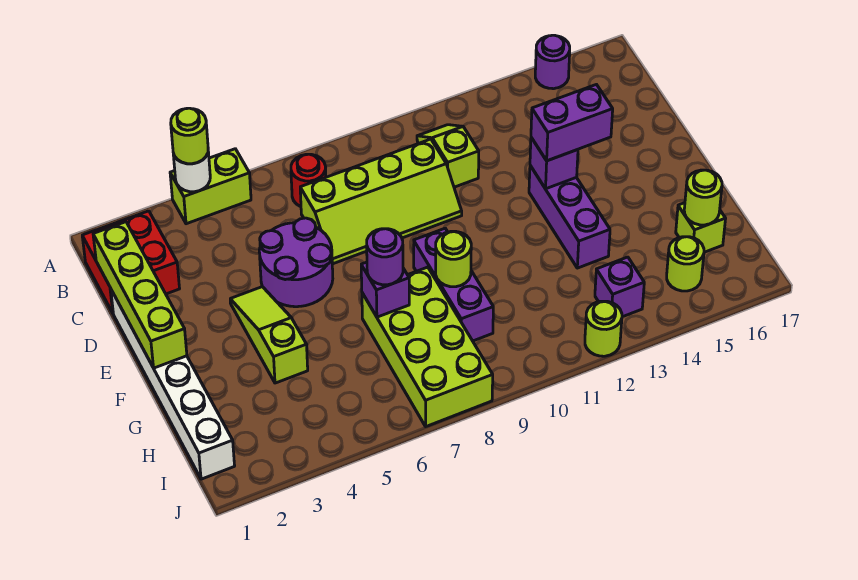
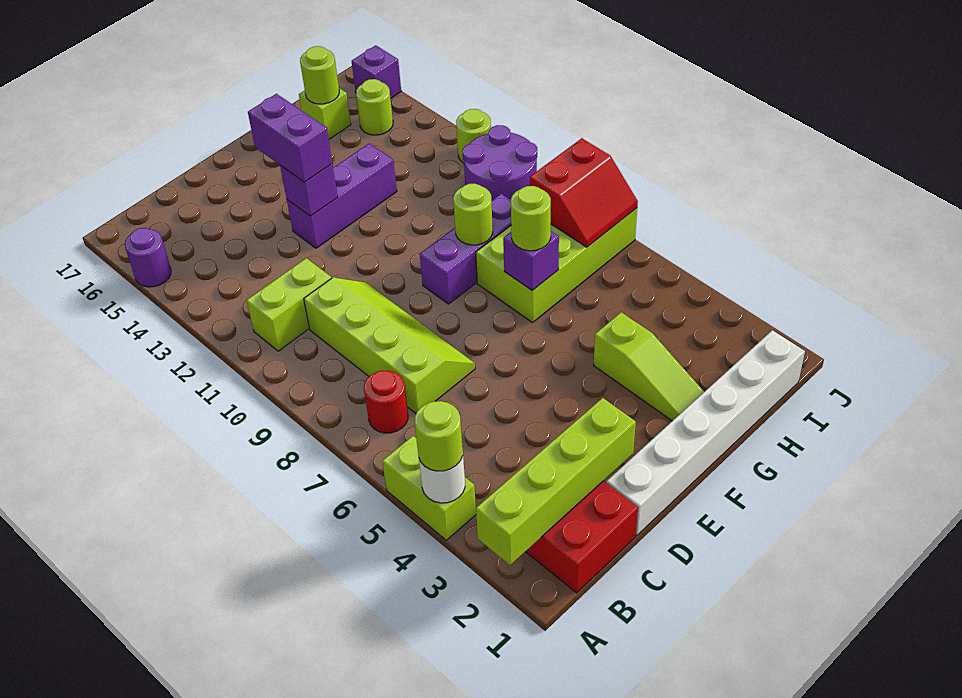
lime 1x2 slope [417,125,479,187] -> lime 1x2 brick [246,258,331,351]
lime 1x4 brick [93,222,187,368] -> lime 1x4 brick moved to [476,398,636,565]
purple 2x2 round brick [259,218,333,307] -> purple 2x2 round brick moved to [463,125,537,201]
lime 1x3 slope [230,287,308,383] -> lime 1x3 slope turned to [594,312,704,421]
purple 1x1 round brick [367,229,403,285] -> lime 1x1 round brick [511,186,551,251]
none -> red 2x2 slope [530,138,638,247]
purple 1x1 brick [595,257,644,317] -> purple 1x1 brick moved to [352,45,401,98]

